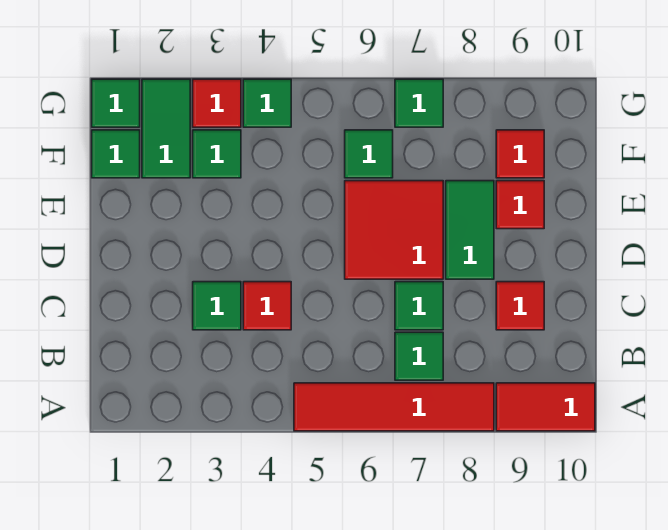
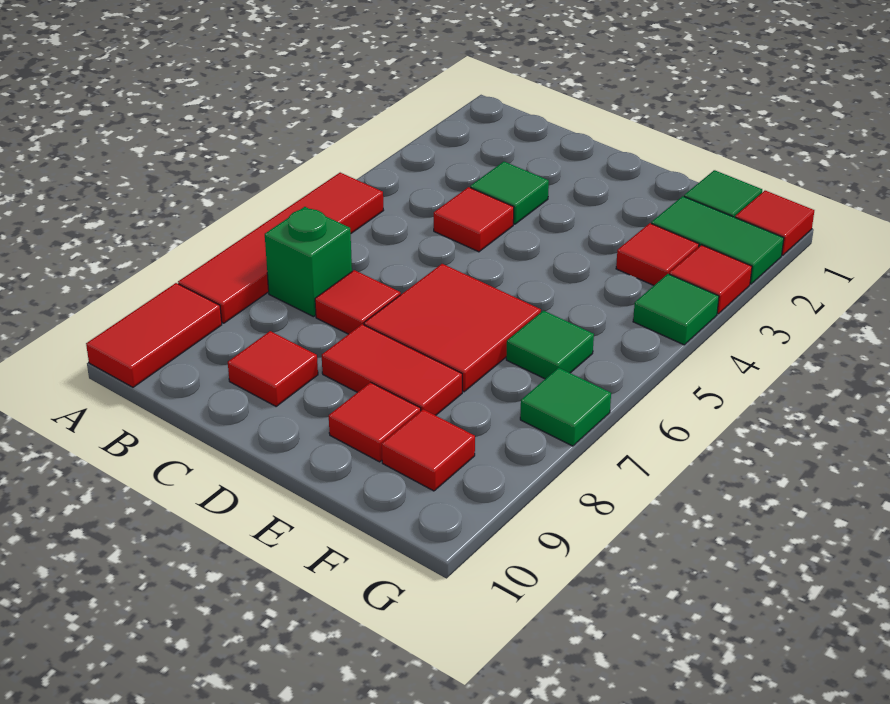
green 1x1 tile [395,332,443,380] -> green 1x1 brick [265,207,352,317]
green 1x1 tile [395,282,443,330] -> red 1x1 tile [315,270,401,334]
green 1x2 tile [446,181,494,279] -> red 1x2 tile [322,324,462,415]
green 1x1 tile [193,130,241,178] -> red 1x1 tile [616,223,699,285]
green 1x1 tile [92,79,140,127] -> red 1x1 tile [735,191,814,255]

